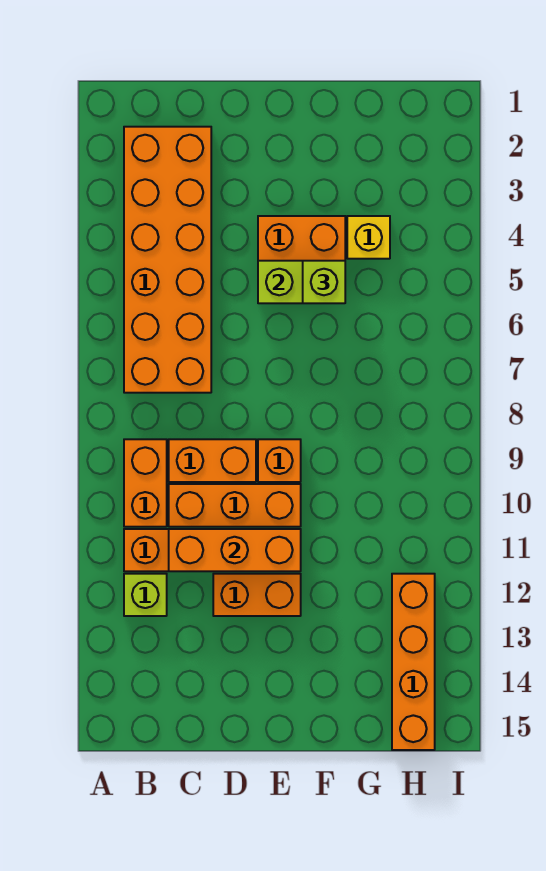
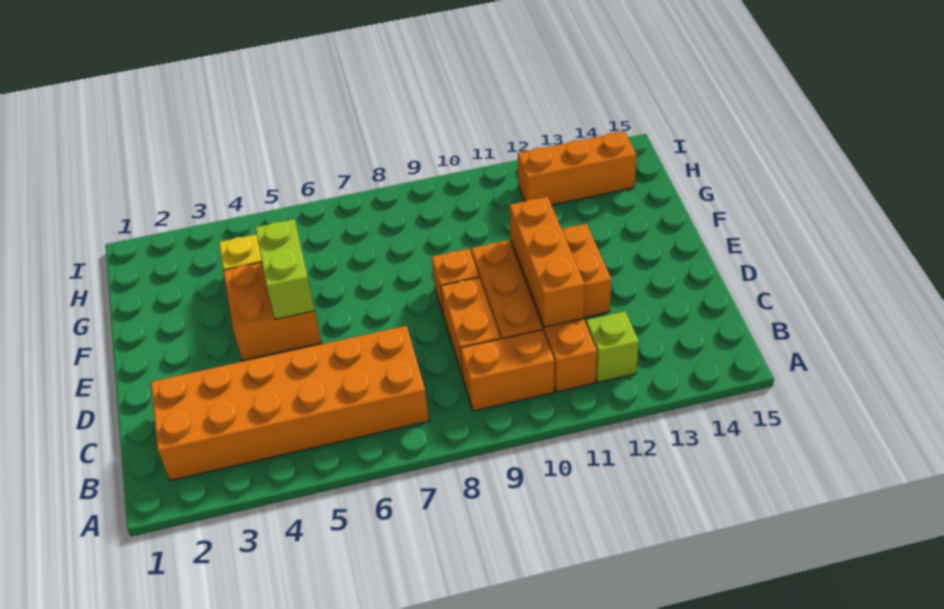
lime 1x1 brick [303,261,345,303] -> none
orange 1x4 brick [392,574,435,750] -> orange 1x3 brick [518,131,637,205]

